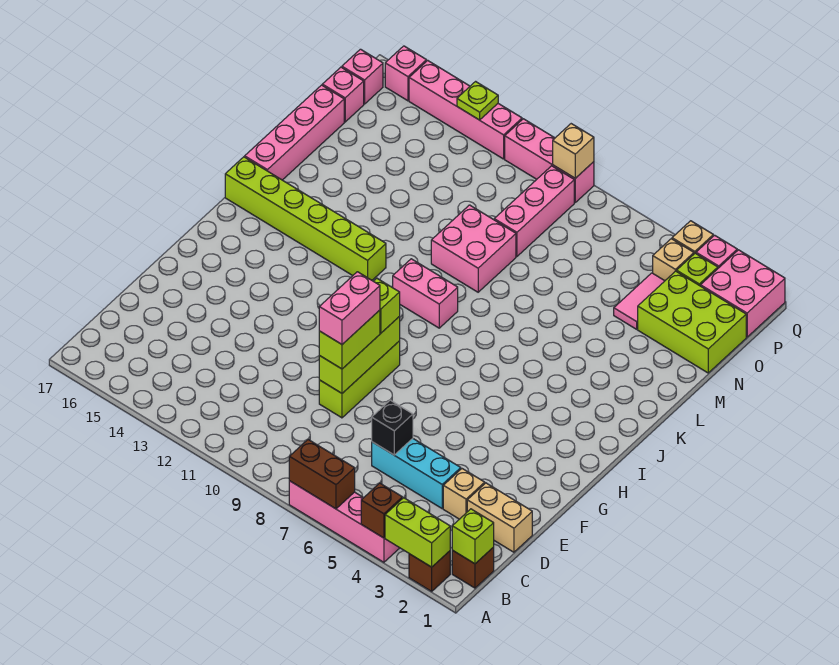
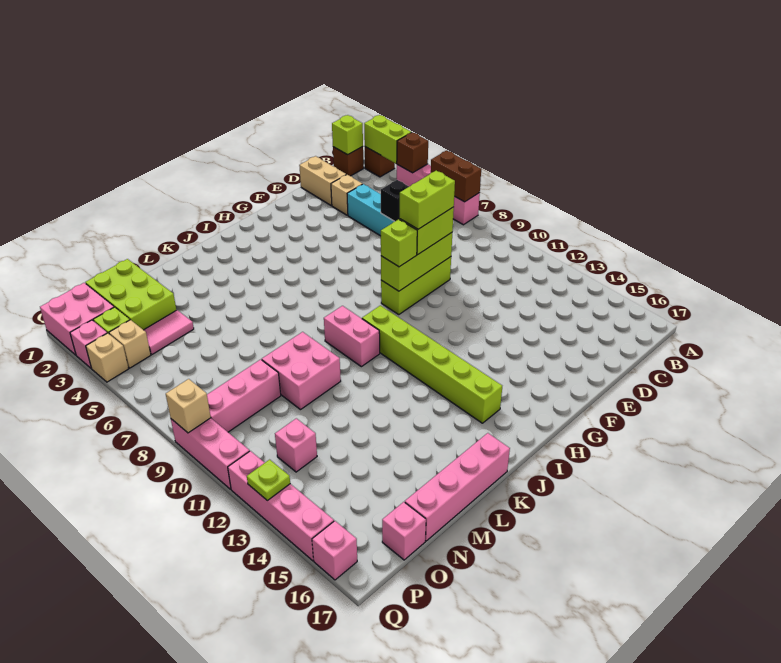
pink 1x2 brick [319,272,380,344] -> lime 1x2 brick [400,171,455,229]
lime 1x6 brick [225,157,386,280] -> lime 1x6 brick moved to [362,305,502,423]
pink 1x1 brick [342,49,383,104] -> pink 1x1 brick moved to [275,418,317,472]

